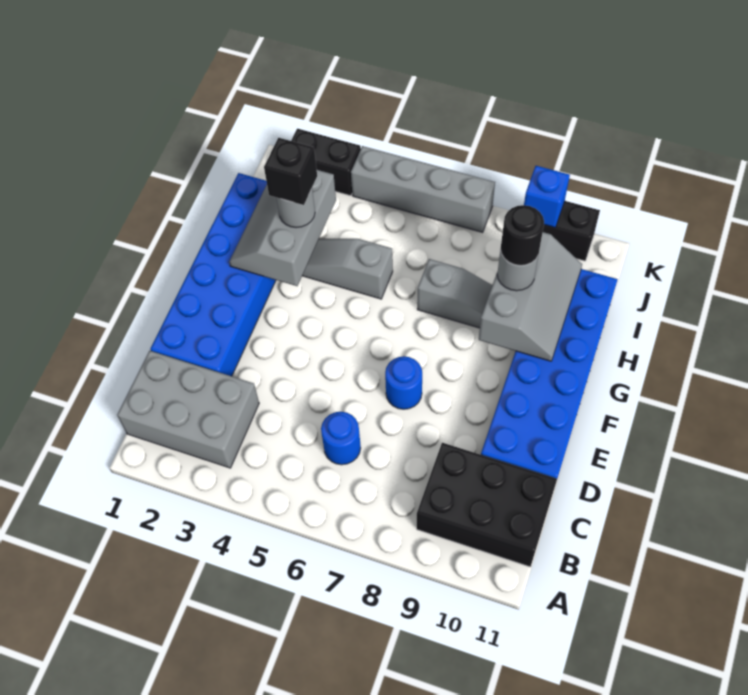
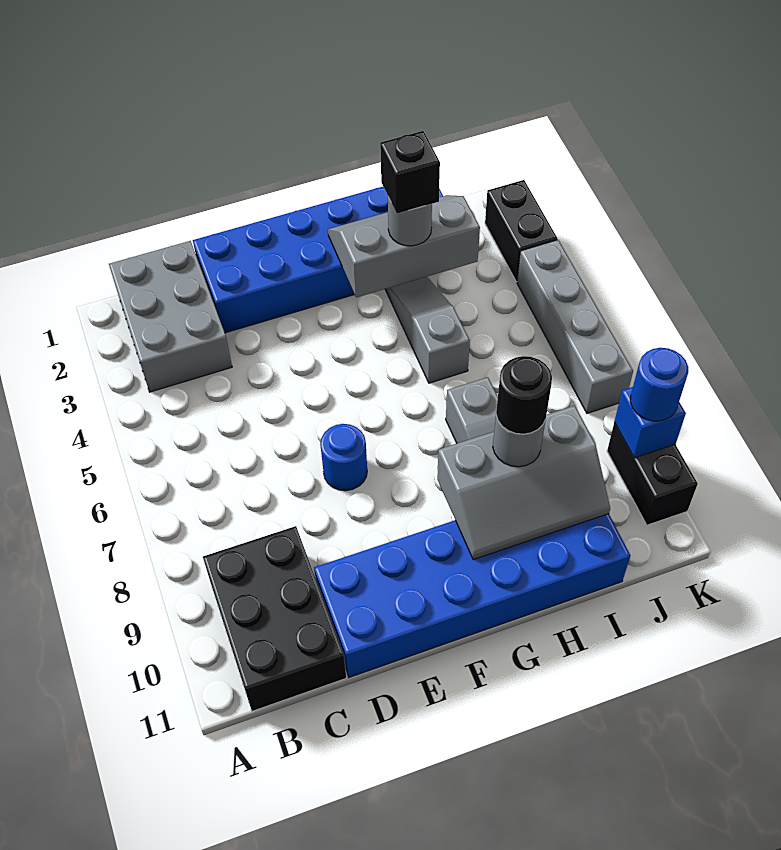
blue 1x1 round brick [321,412,361,465] -> blue 1x1 round brick moved to [630,348,688,421]

